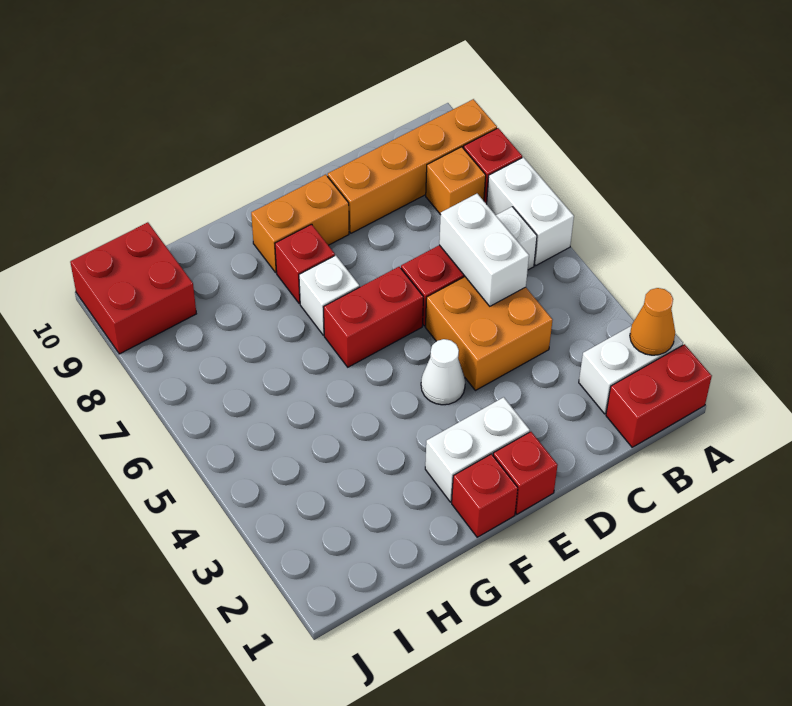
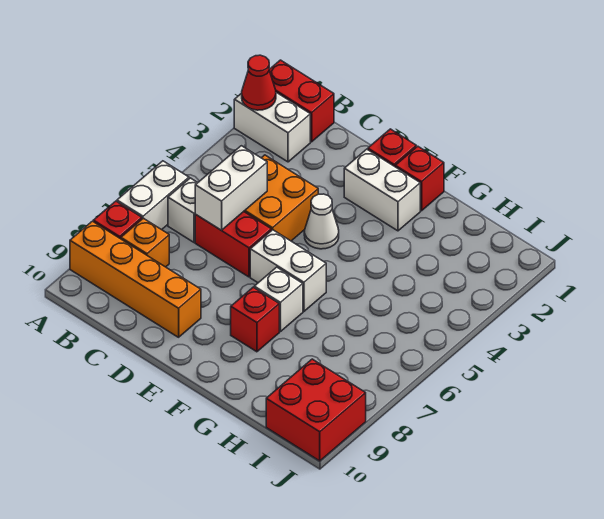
orange 1x1 cone [630,288,675,355] -> red 1x1 cone [242,55,276,110]
red 1x2 brick [324,267,423,367] -> white 1x2 brick [250,230,326,311]
orange 1x2 brick [251,174,349,272] -> none

